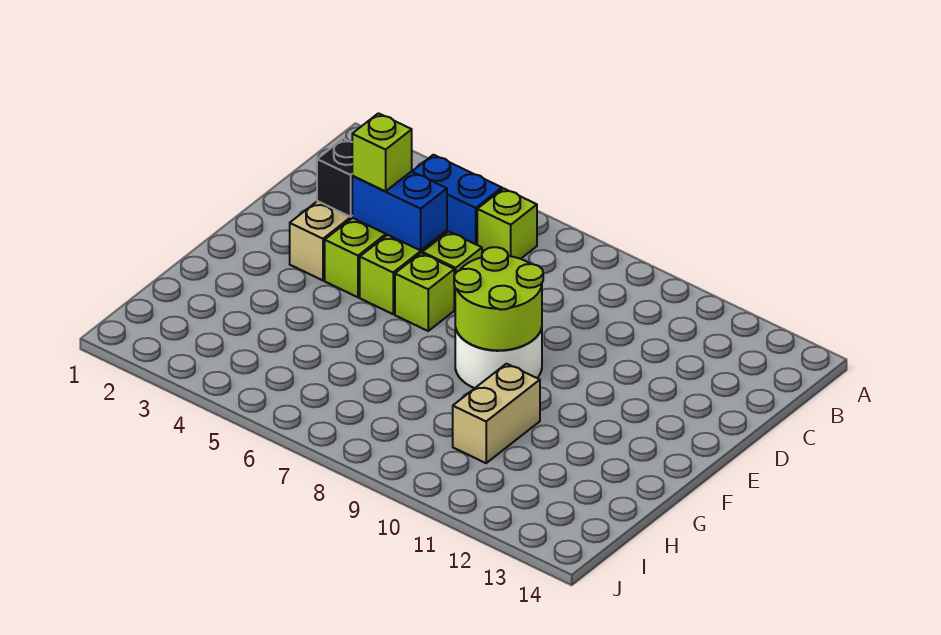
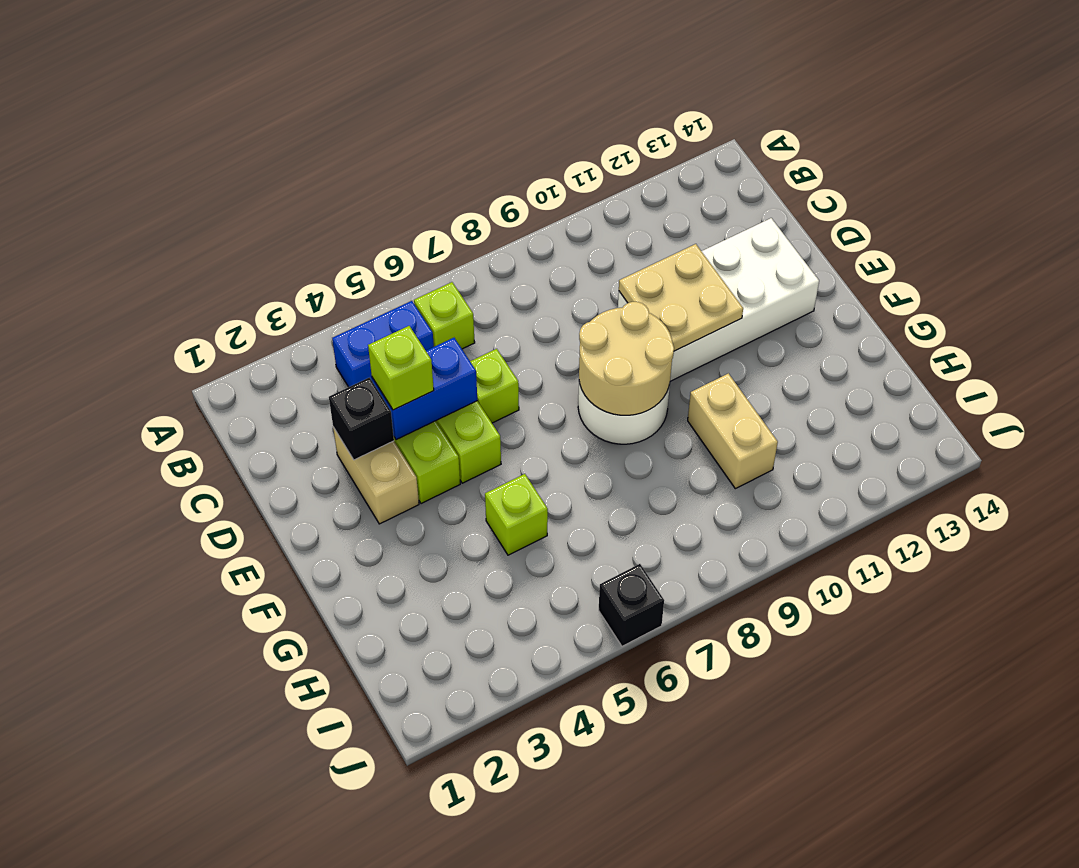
none -> white 2x4 brick [618,218,819,381]
none -> tan 2x2 plate [619,244,743,351]
lime 1x1 brick [395,253,454,331] -> lime 1x1 brick moved to [485,474,548,555]
lime 2x2 round brick [454,247,543,350] -> tan 2x2 round brick [579,302,674,415]
none -> black 1x1 brick [599,564,664,646]

